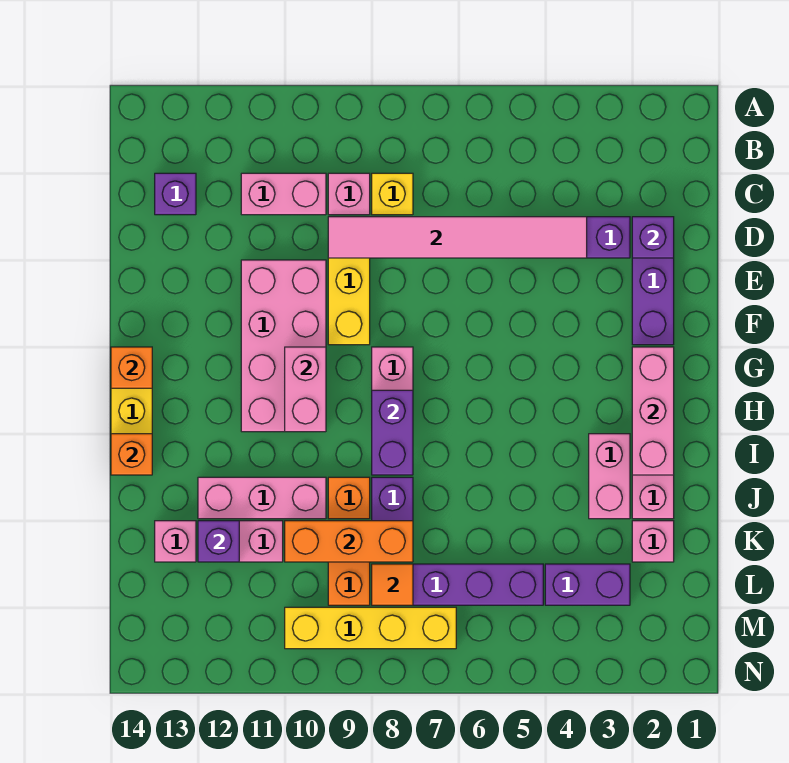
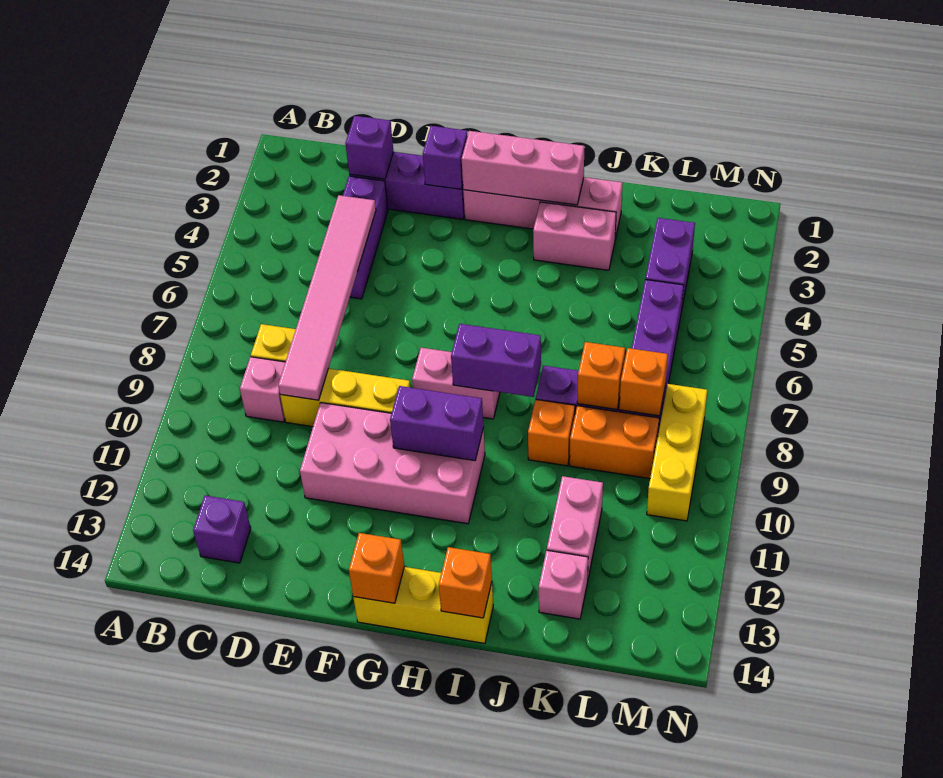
pink 1x2 brick [241,173,326,215] -> none
pink 1x2 brick [285,347,326,432] -> purple 1x2 brick [390,386,484,461]
pink 1x3 brick [198,477,326,519] -> none
pink 1x1 brick [632,521,674,562] -> none
orange 1x3 brick [285,521,413,562] -> orange 1x1 brick [577,342,625,410]
purple 1x1 brick [198,521,239,562] -> purple 1x1 brick moved to [422,126,468,189]
orange 1x1 tile [372,564,413,605] -> orange 1x1 brick [619,348,668,416]
yellow 1x4 brick [285,607,456,649] -> yellow 1x3 brick [647,384,707,521]

